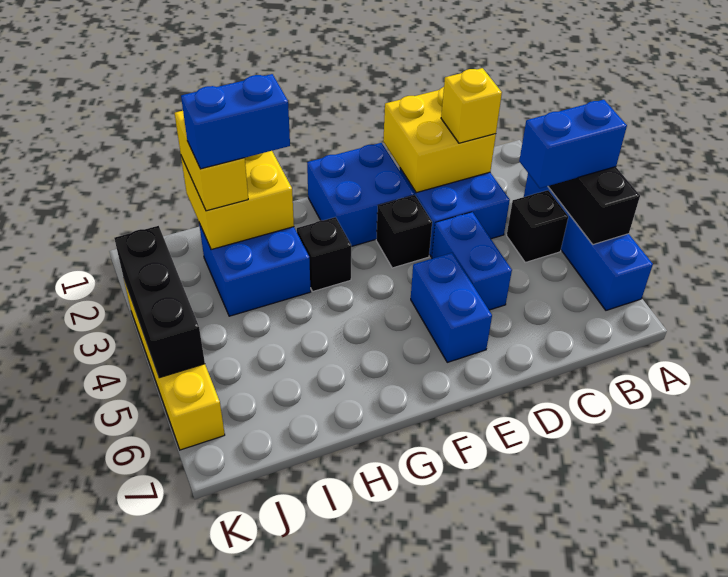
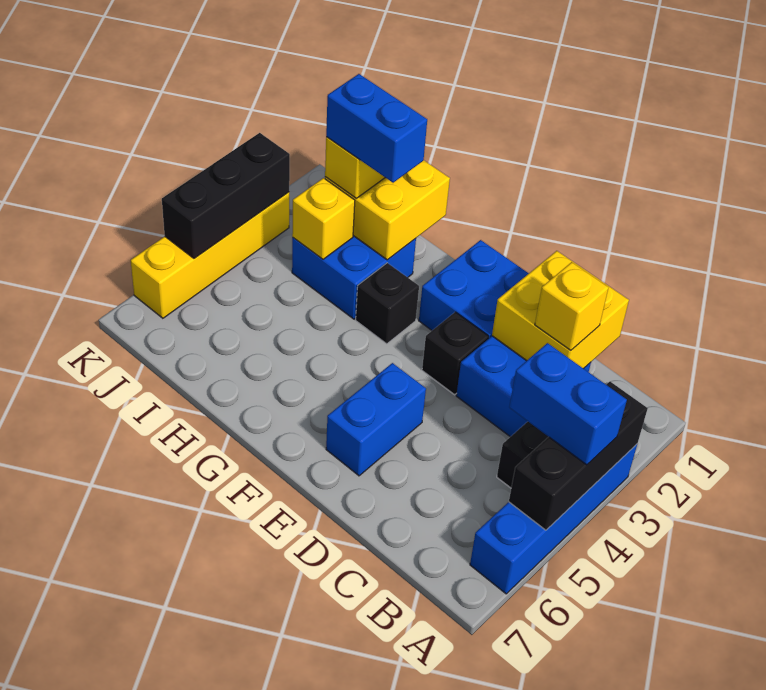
blue 1x2 brick [432,212,512,310] -> none
none -> yellow 1x1 brick [292,178,355,259]

